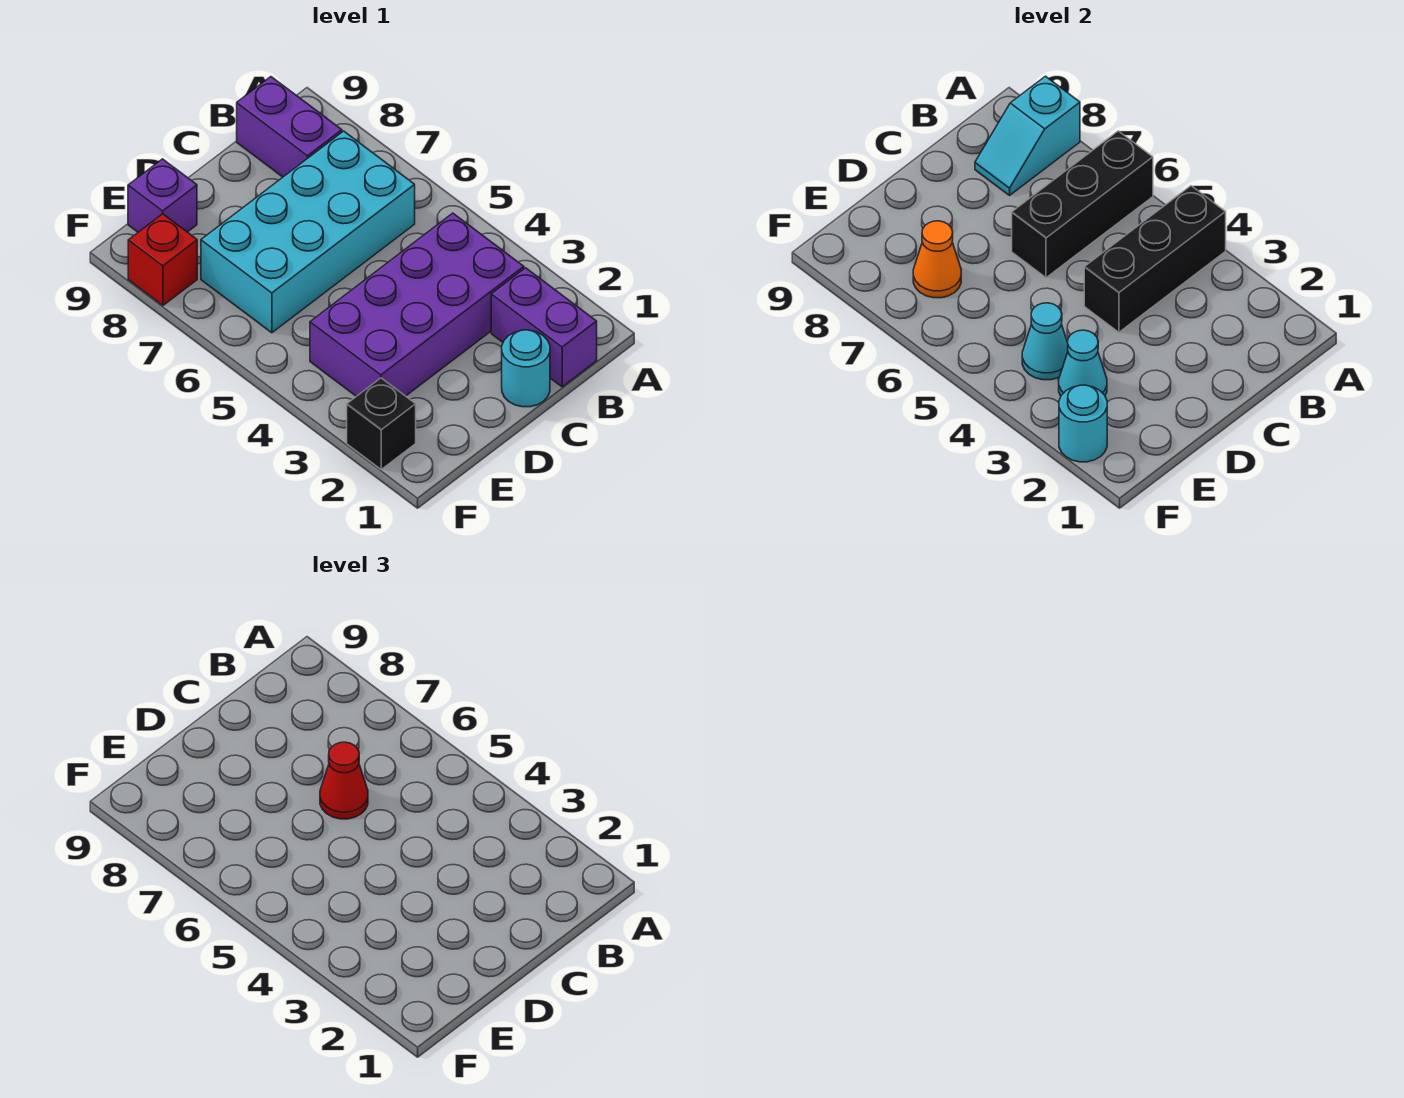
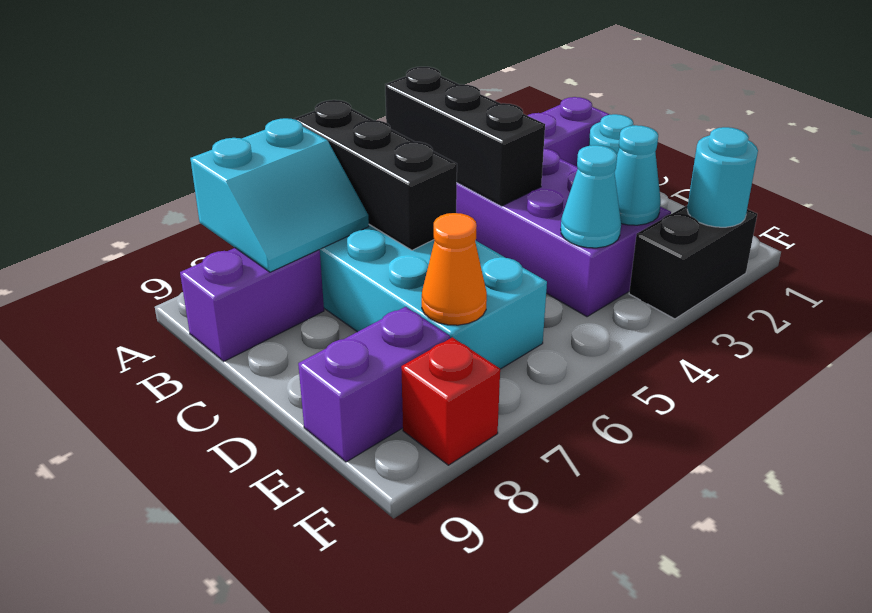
cyan 1x2 slope [975,76,1080,195] -> cyan 2x2 slope [190,118,369,272]
red 1x1 cone [320,742,368,819] -> none
purple 1x1 brick [128,159,197,232] -> purple 1x2 brick [298,307,450,462]
black 1x1 brick [347,378,416,469] -> black 1x2 brick [629,205,757,319]

